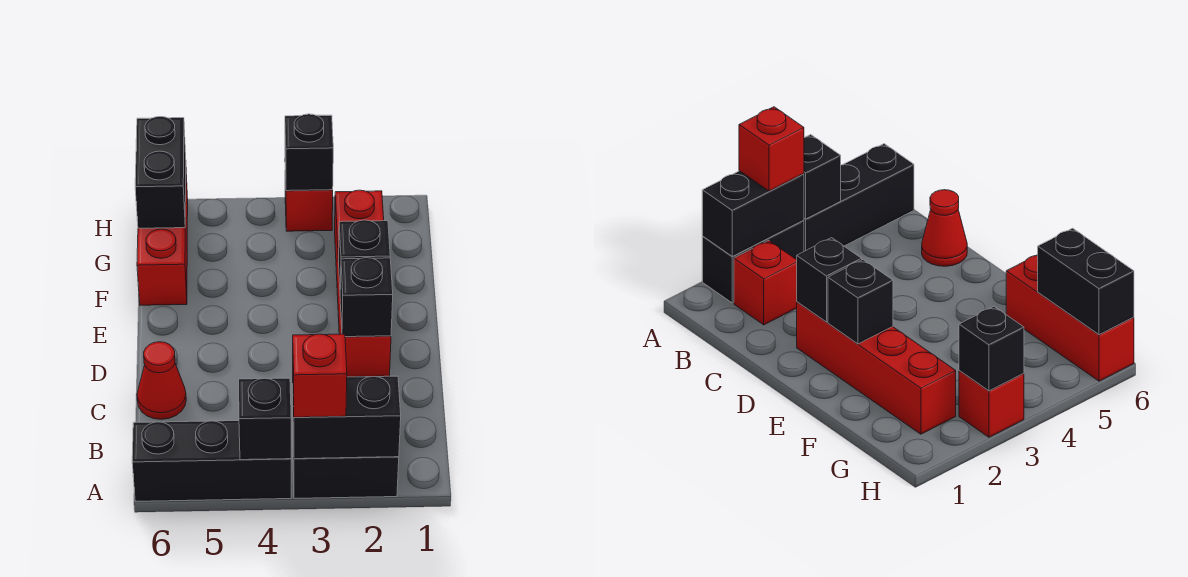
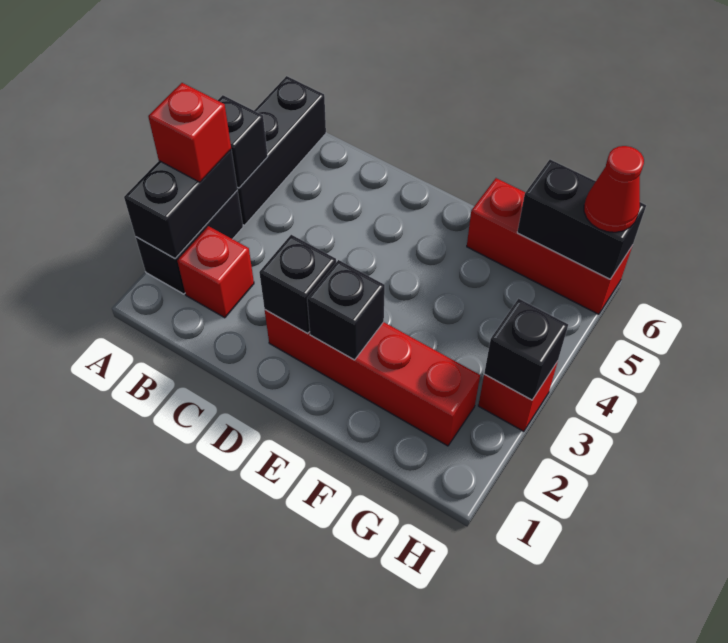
red 1x1 cone [137,342,186,419] -> red 1x1 cone moved to [584,146,644,232]

